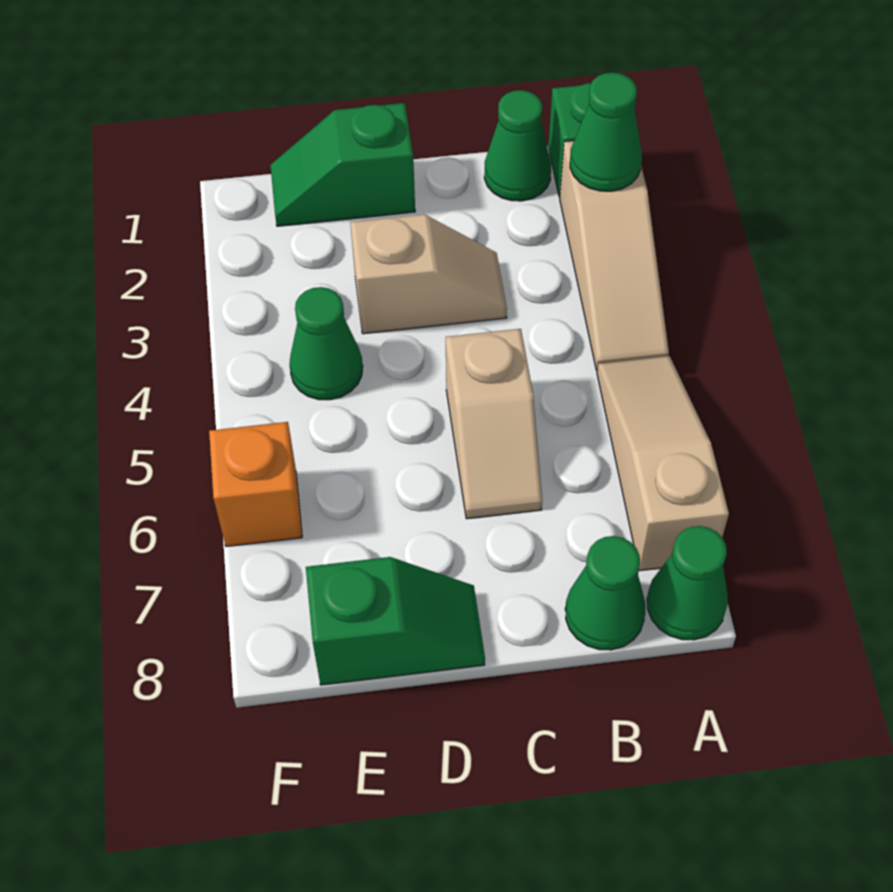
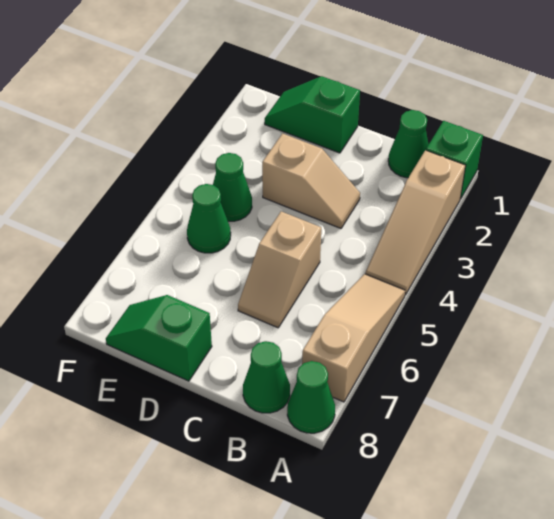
green 1x1 cone [570,72,642,191] -> green 1x1 cone moved to [187,184,231,253]
green 1x2 slope [306,557,485,685] -> green 1x2 slope turned to [106,295,212,381]
orange 1x1 brick [209,422,302,547] -> none

